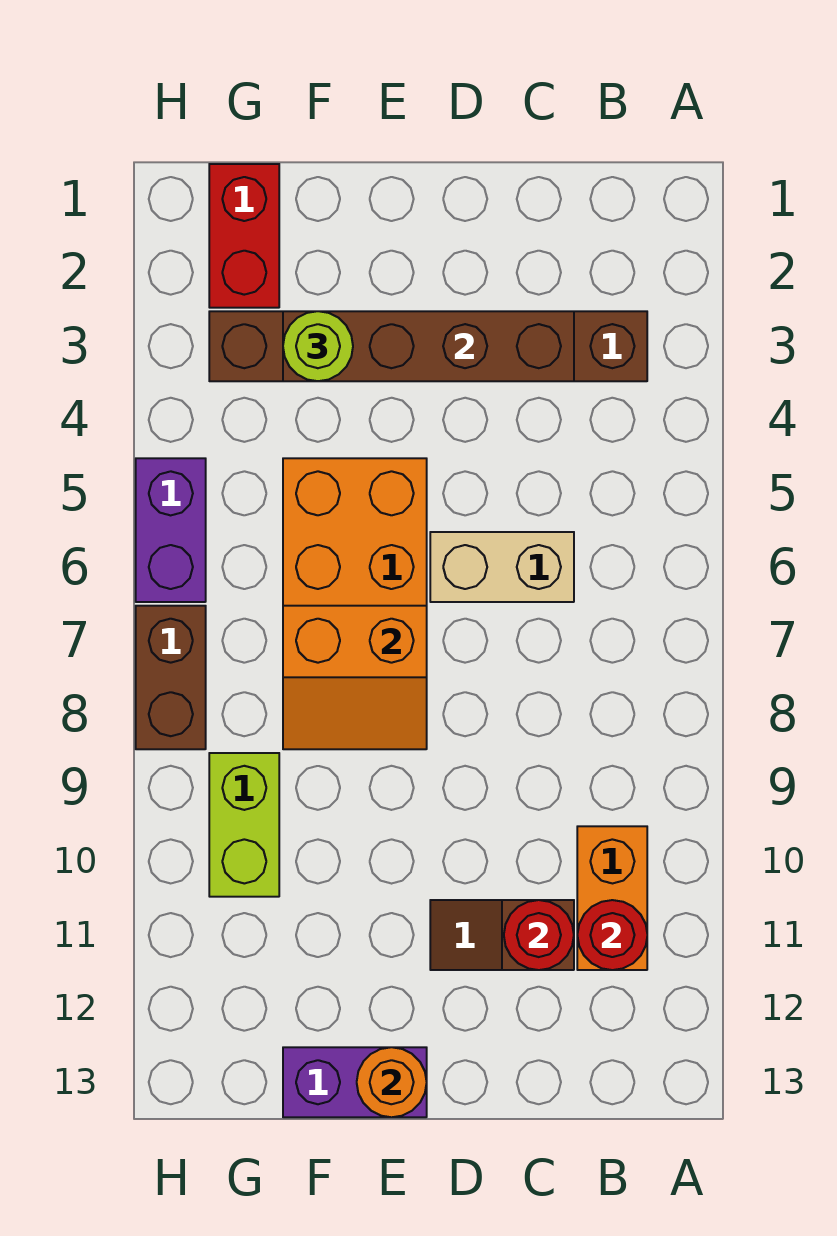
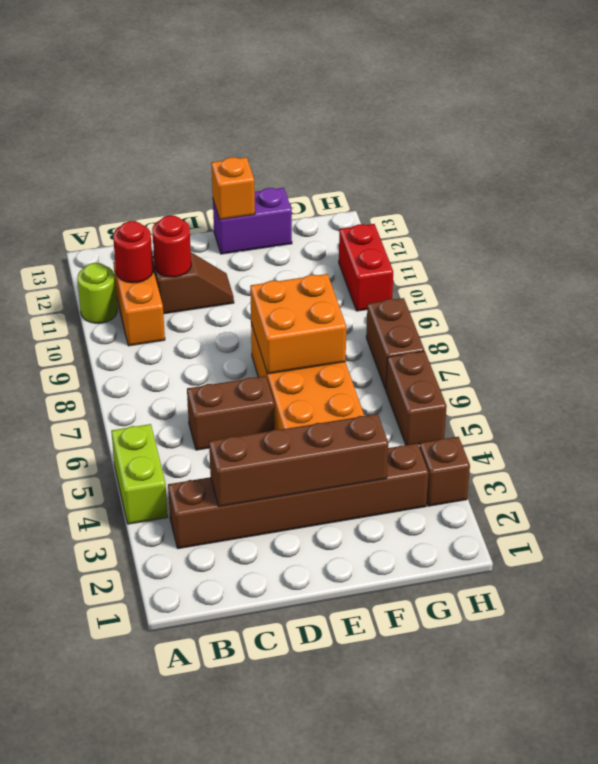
tan 1x2 brick [430,532,574,602] -> brown 1x2 brick [187,376,275,450]
orange 2x2 slope [283,606,427,749] -> orange 2x2 brick [250,274,346,374]
orange 1x1 round brick [357,1047,427,1117] -> orange 1x1 brick [211,157,255,220]
lime 1x1 round brick [283,311,353,381] -> lime 1x1 round brick moved to [77,263,117,323]
red 1x2 brick [209,164,279,308] -> red 1x2 brick moved to [339,224,393,311]
lime 1x2 brick [209,753,279,897] -> lime 1x2 brick moved to [111,424,168,524]
none -> brown 1x1 brick [419,437,470,506]
purple 1x2 brick [136,458,206,602] -> brown 1x2 brick [386,351,447,445]

